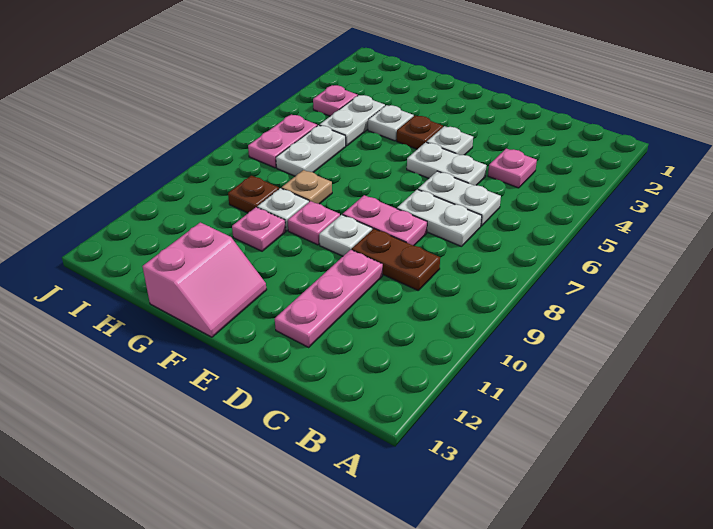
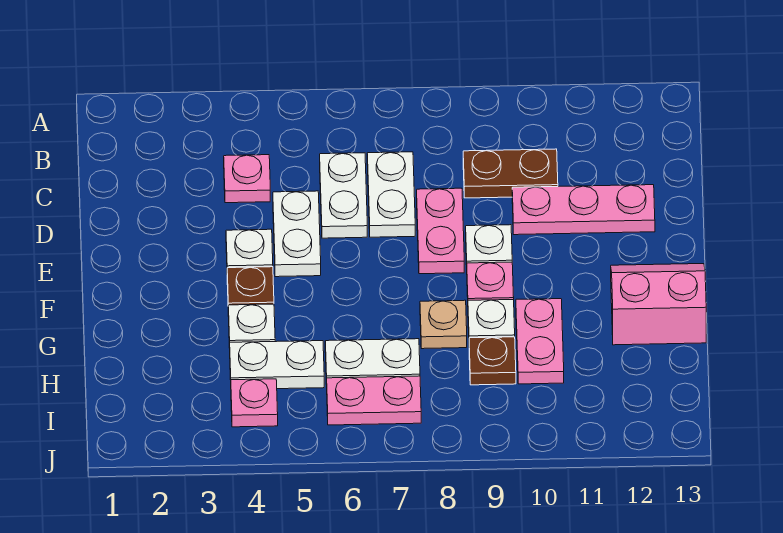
brown 1x2 plate [352,229,440,290] -> brown 1x2 plate turned to [463,149,558,198]
pink 1x1 plate [232,207,286,251] -> pink 1x2 plate [516,299,564,384]

